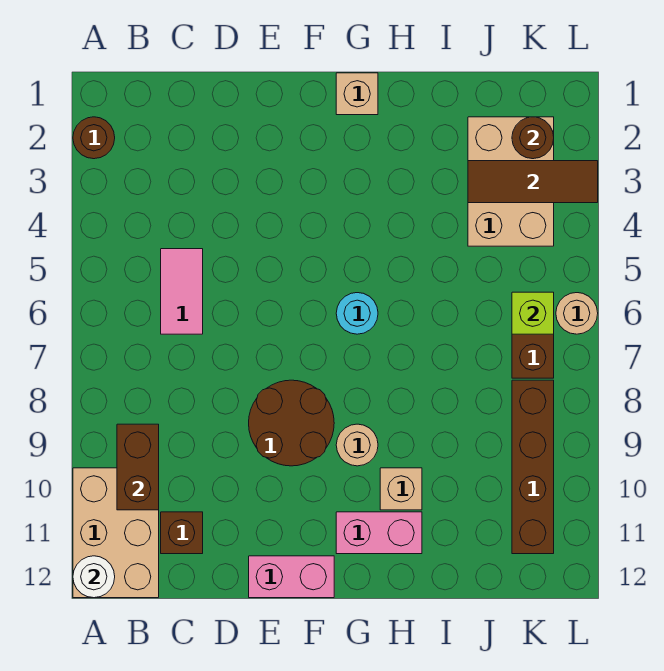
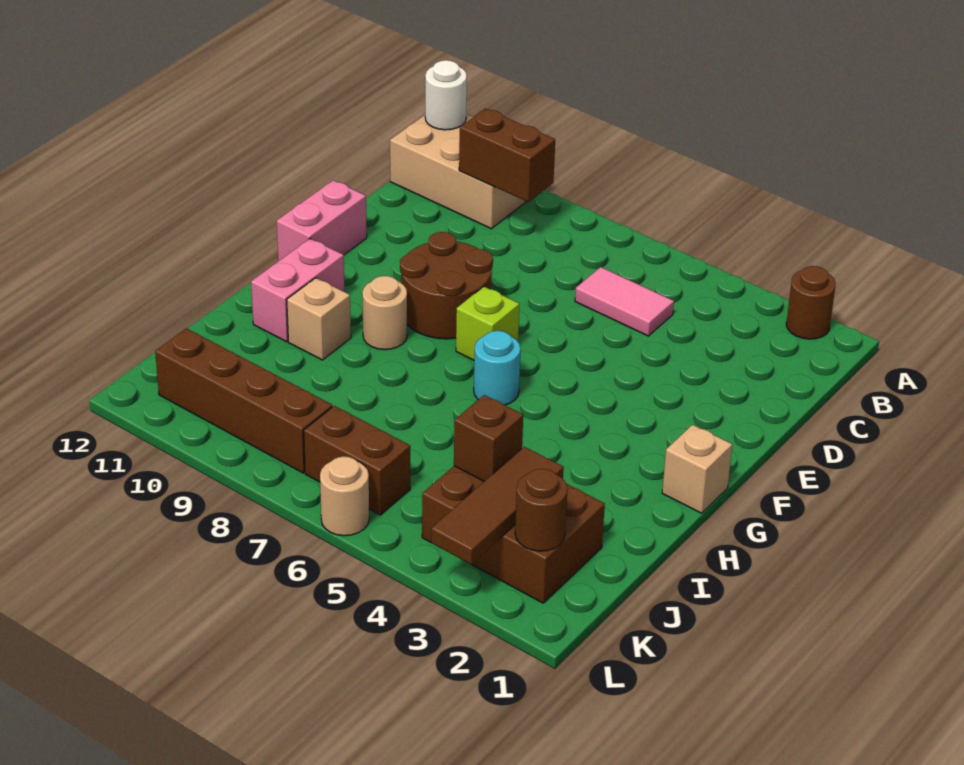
brown 1x1 brick [161,512,203,554] -> brown 1x1 brick moved to [454,395,523,481]
tan 2x3 brick [468,117,554,246] -> brown 2x3 brick [422,466,605,603]
lime 1x1 brick [512,292,554,334] -> lime 1x1 brick moved to [456,286,519,360]

